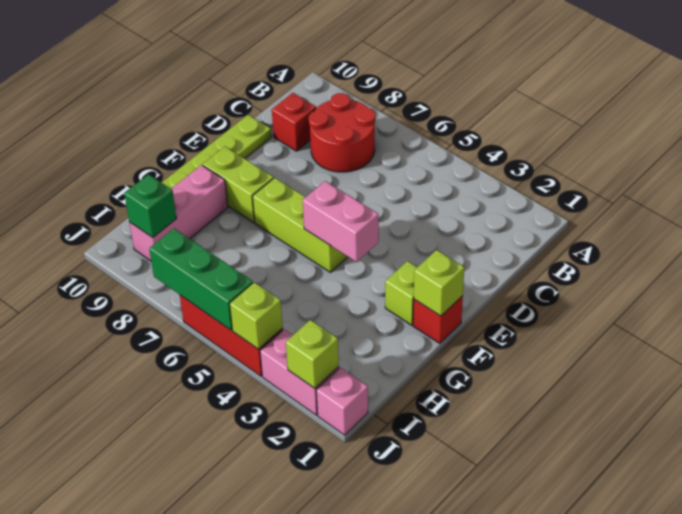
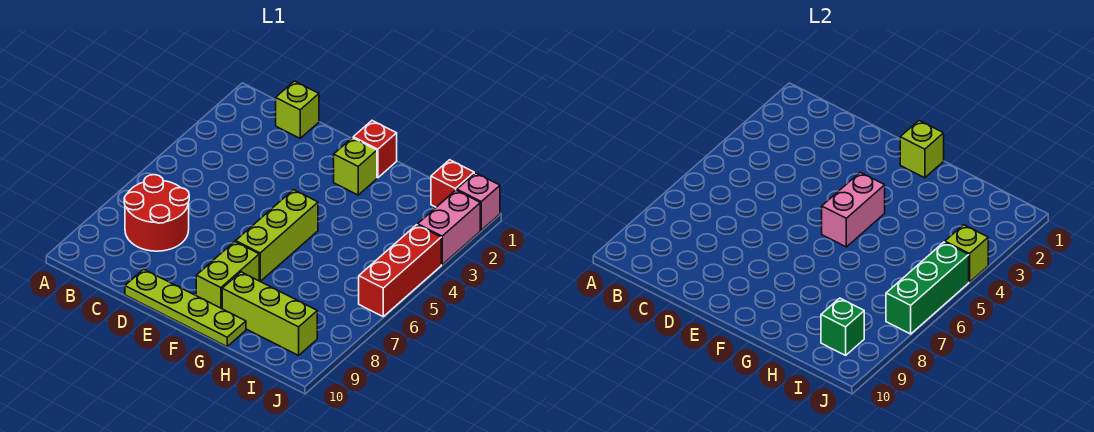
red 1x1 brick [272,93,316,151] -> red 1x1 brick moved to [431,160,474,207]
pink 1x3 brick [129,165,228,261] -> lime 1x3 brick [222,272,317,355]
lime 1x1 brick [286,320,339,388] -> lime 1x1 brick moved to [276,81,319,138]

